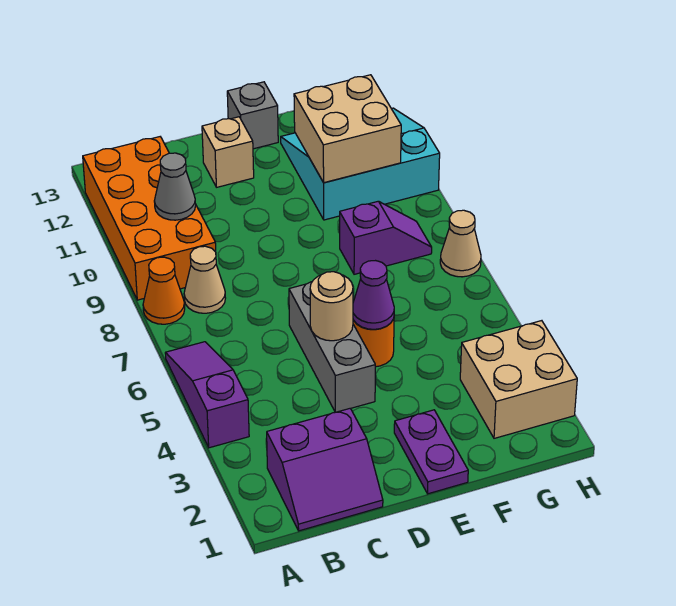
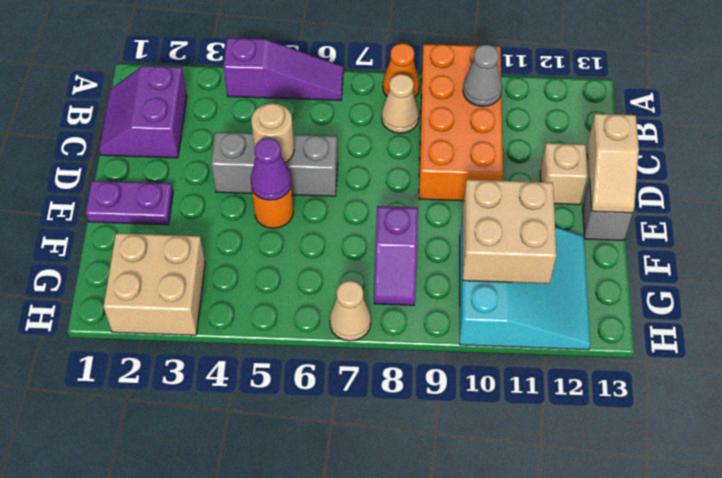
orange 2x4 brick [83,137,216,300] -> orange 2x4 brick turned to [419,44,503,201]
none -> tan 1x2 slope [588,114,639,213]

